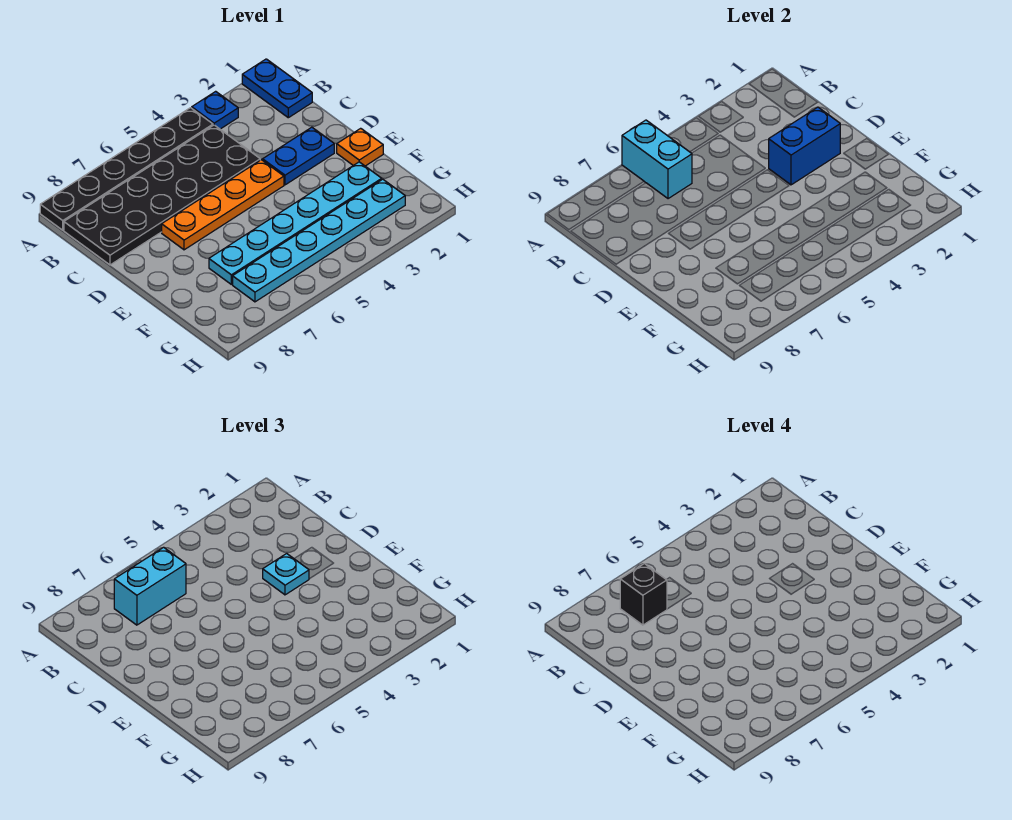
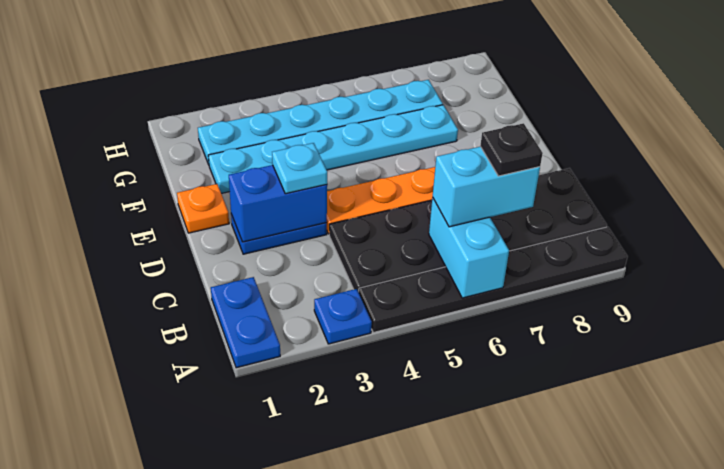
black 1x1 brick [620,564,667,625] -> black 1x1 plate [480,123,543,176]

